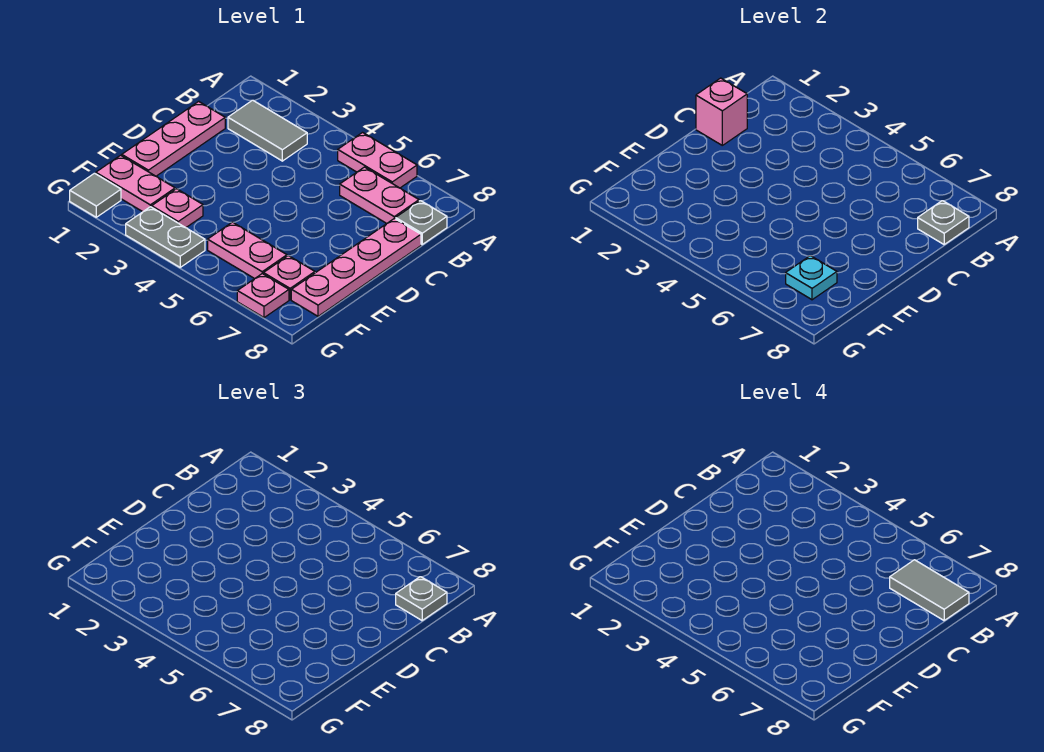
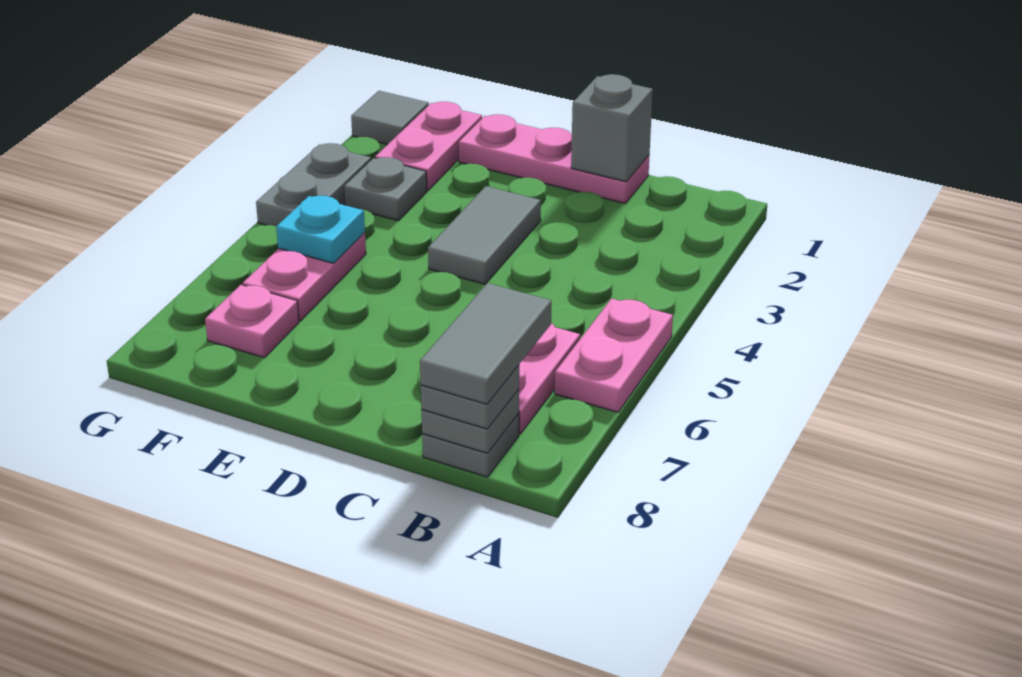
grey 1x2 tile [228,100,307,161] -> grey 1x2 tile moved to [428,186,541,284]
pink 1x1 brick [696,78,747,145] -> grey 1x1 brick [571,74,653,182]
pink 1x4 plate [291,218,421,316] -> none
pink 1x1 plate [152,189,203,228] -> grey 1x1 plate [344,157,427,221]
cyan 1x1 plate [786,256,837,300] -> cyan 1x1 plate moved to [276,196,365,263]
pink 1x1 plate [237,274,289,318] -> none

